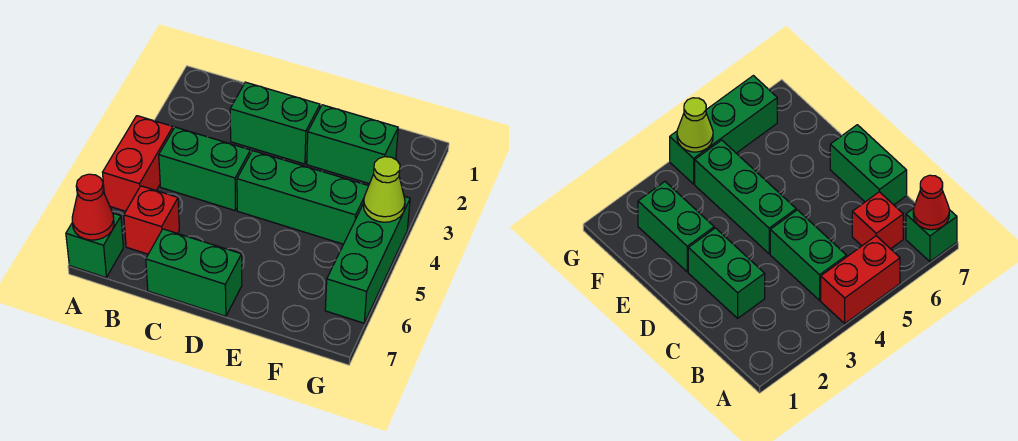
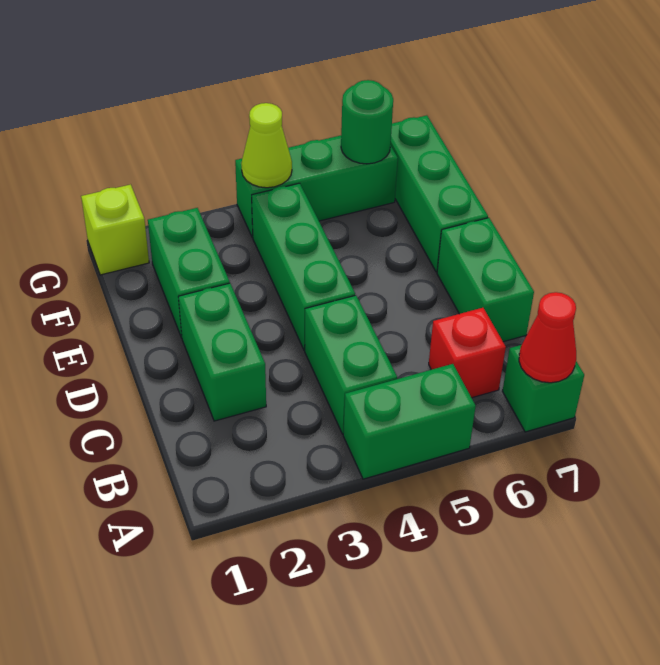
red 1x2 brick [103,116,173,211] -> green 1x2 brick [343,364,476,479]
none -> green 1x3 brick [391,115,488,272]
none -> lime 1x1 brick [81,184,149,275]
none -> green 1x1 round brick [341,80,393,164]

